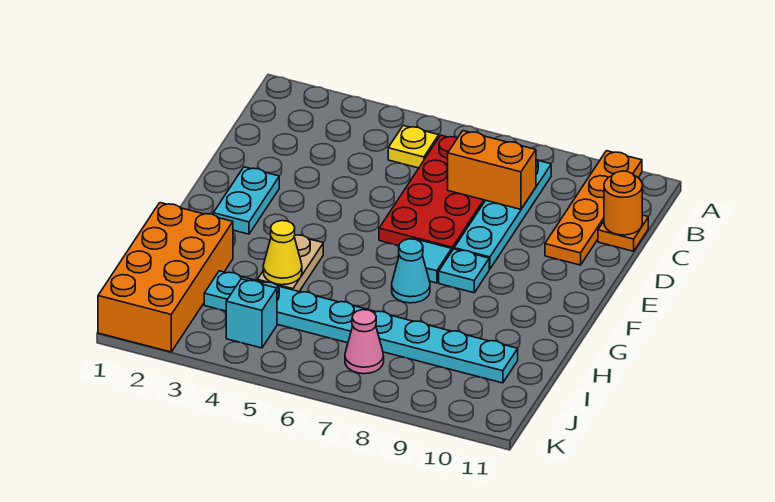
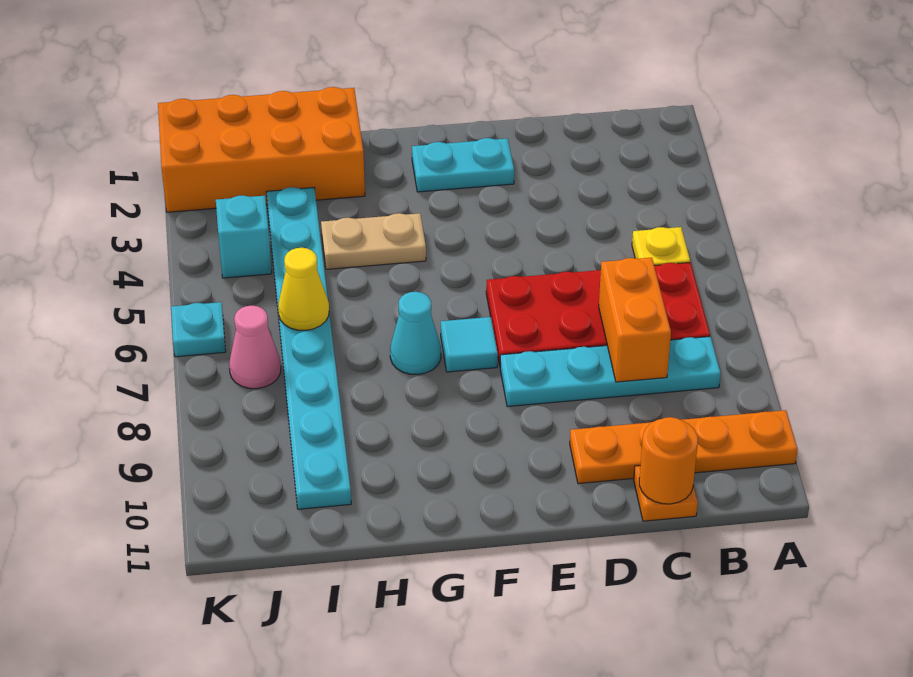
cyan 1x1 plate [439,249,489,293] -> cyan 1x1 plate moved to [171,302,226,357]
yellow 1x1 cone [263,221,302,285] -> yellow 1x1 cone moved to [278,248,329,330]

